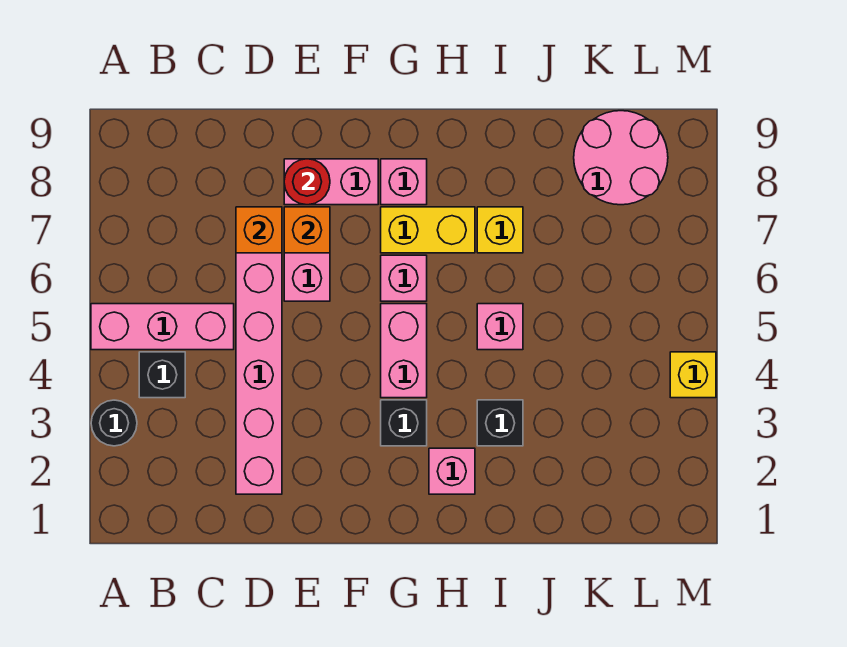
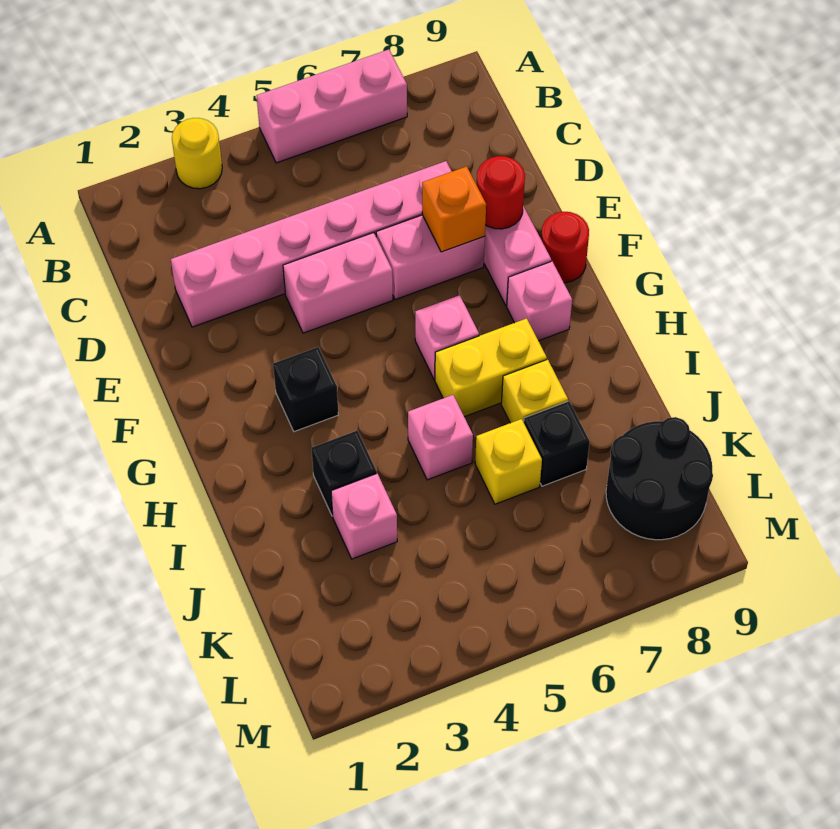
black 1x1 round brick [91,400,137,446] -> yellow 1x1 round brick [172,118,222,189]
pink 1x3 brick [91,304,234,350] -> pink 1x3 brick turned to [257,49,407,163]
black 1x1 brick [139,352,185,398] -> black 1x1 brick moved to [524,401,590,486]
orange 1x1 brick [236,207,282,253] -> none
none -> red 1x1 round brick [541,212,589,283]
pink 1x2 brick [381,304,427,398] -> pink 1x2 brick moved to [283,233,393,333]
yellow 1x2 brick [381,207,475,253] -> yellow 1x2 brick turned to [435,318,547,417]
pink 1x1 brick [429,448,475,494] -> pink 1x1 brick moved to [331,474,397,559]
pink 2x2 round brick [574,111,668,205] -> black 2x2 round brick [606,417,713,540]
yellow 1x1 brick [670,352,716,398] -> yellow 1x1 brick moved to [475,419,542,504]

